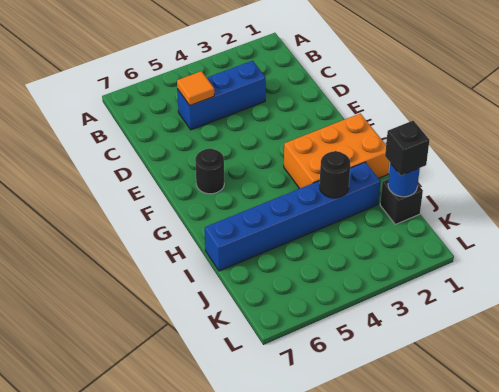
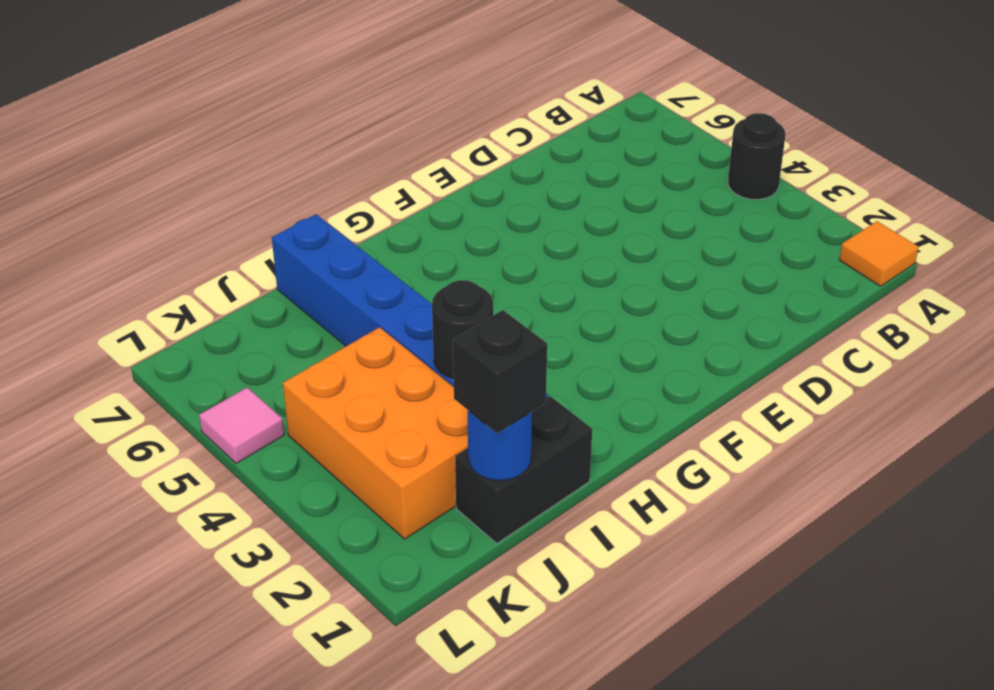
blue 1x3 brick [177,61,266,130] -> none
orange 1x1 tile [177,71,214,105] -> orange 1x1 tile moved to [839,221,918,286]
black 1x1 round brick [195,148,224,194] -> black 1x1 round brick moved to [728,113,785,199]
orange 2x3 brick [284,114,389,189] -> orange 2x3 brick moved to [283,327,468,539]
black 1x1 brick [380,179,423,224] -> black 1x2 brick [455,396,592,543]
none -> pink 1x1 tile [199,387,284,463]

